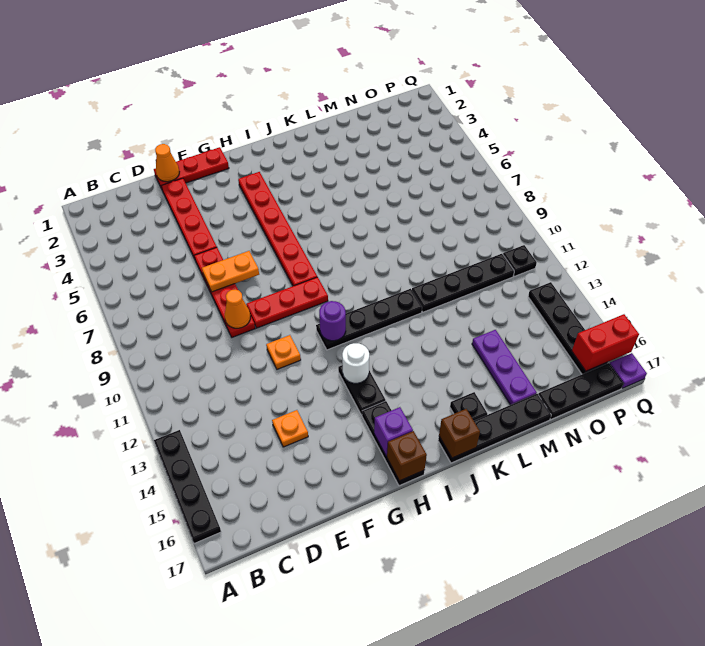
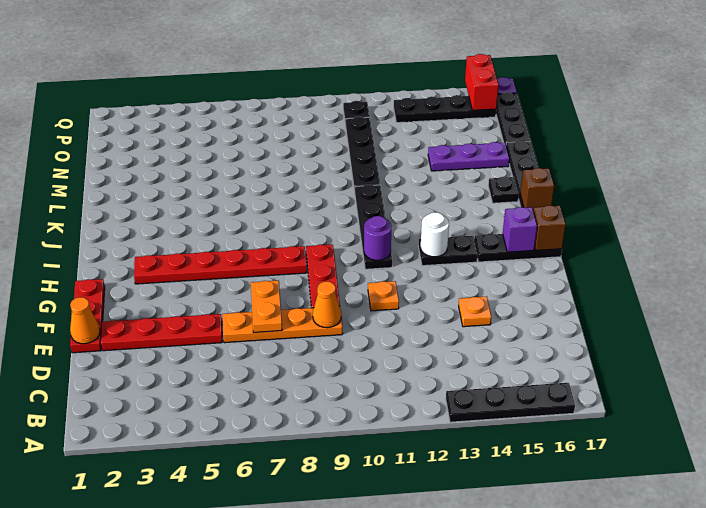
red 1x4 plate [195,247,255,337] -> orange 1x4 plate [223,306,343,343]

